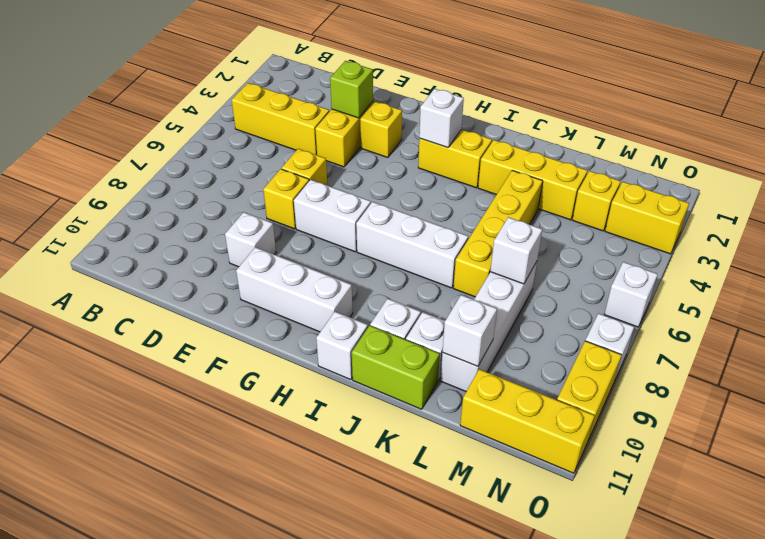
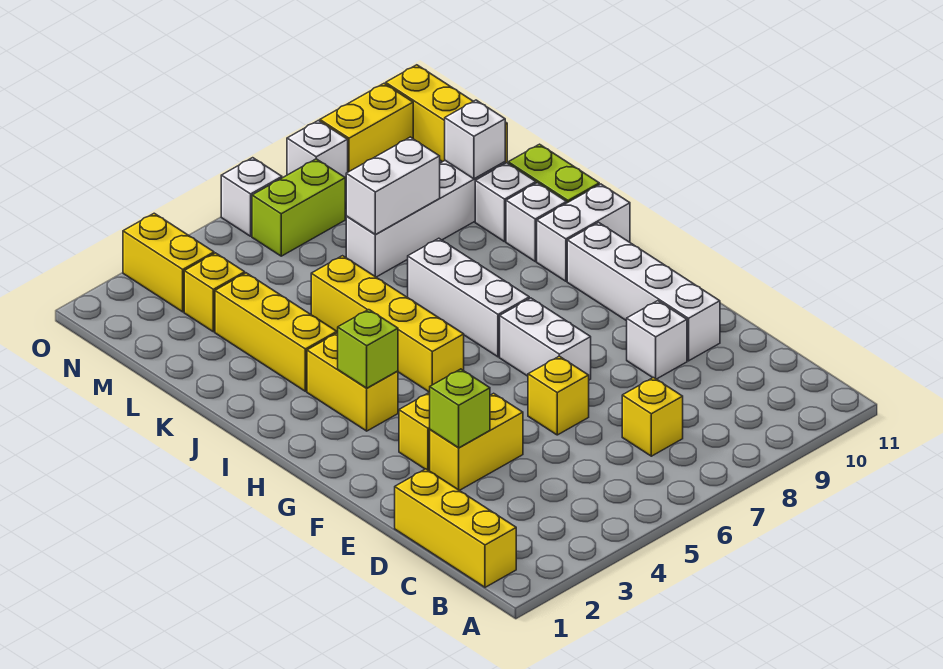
yellow 1x3 brick [232,83,329,155] -> yellow 1x3 brick moved to [395,469,516,587]
yellow 1x1 brick [263,169,309,229] -> yellow 1x1 brick moved to [622,378,683,456]
white 1x3 brick [236,247,353,332] -> white 1x4 brick [567,222,720,361]
white 1x1 brick [419,89,464,148] -> lime 1x1 brick [338,310,398,388]
white 1x1 brick [316,312,368,380] -> white 1x2 brick [537,184,630,281]
yellow 1x4 brick [453,170,543,297] -> yellow 1x4 brick turned to [311,256,464,392]
white 1x1 brick [490,217,542,284] -> white 1x2 brick [346,137,440,234]
none -> lime 1x2 brick [252,159,345,256]

